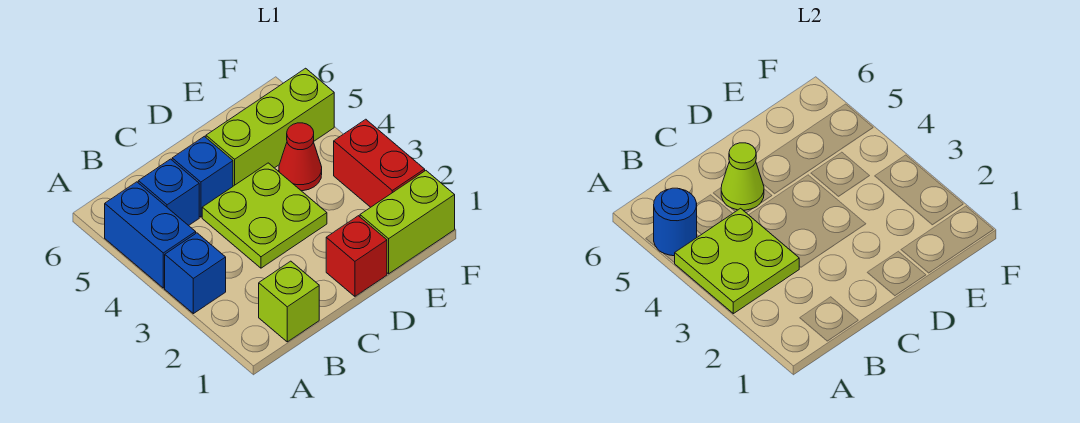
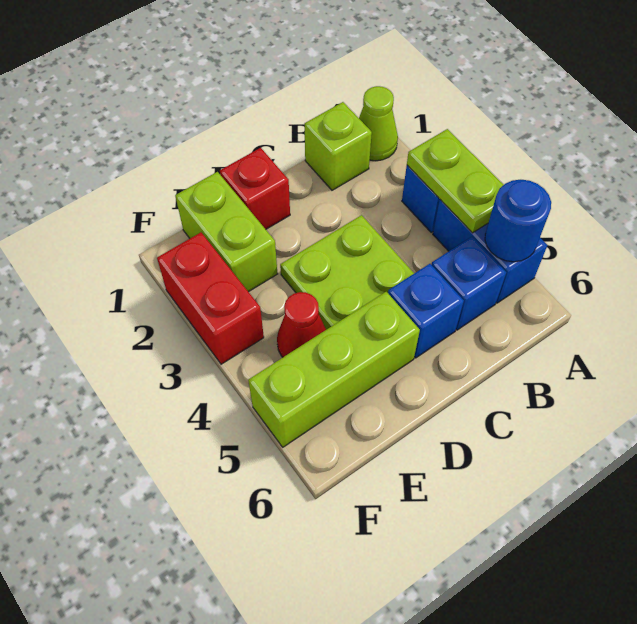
lime 2x2 plate [675,208,799,314] -> lime 1x2 plate [407,129,504,233]
lime 1x1 cone [721,143,764,210] -> lime 1x1 cone moved to [359,86,398,161]
lime 1x2 brick [360,171,455,274] -> lime 1x2 brick turned to [175,172,277,292]

